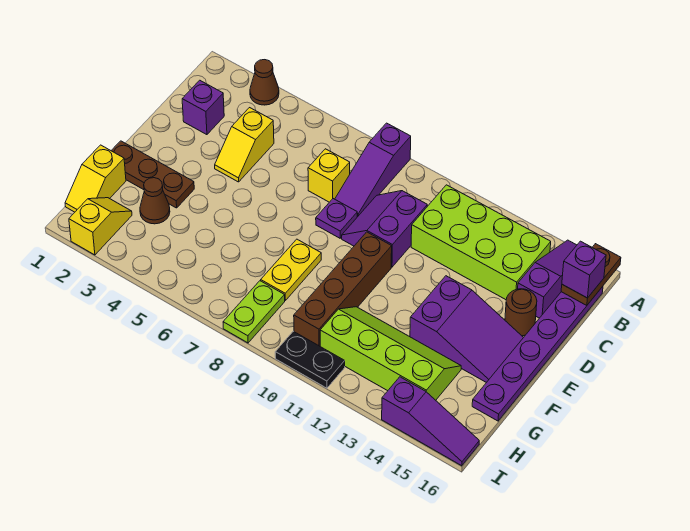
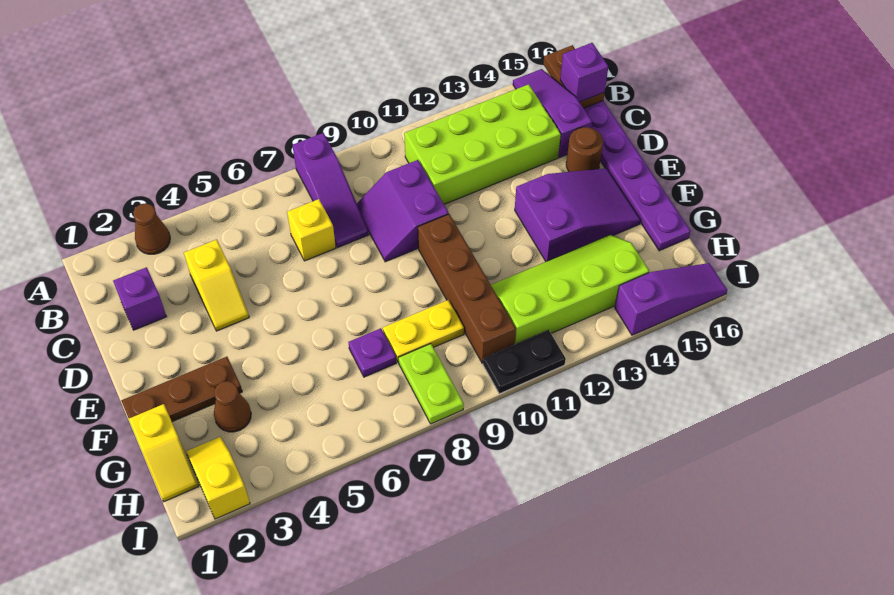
purple 1x1 plate [316,199,357,238] -> purple 1x1 plate moved to [348,328,396,377]
yellow 1x2 plate [261,239,321,301] -> yellow 1x2 plate turned to [383,300,464,363]

